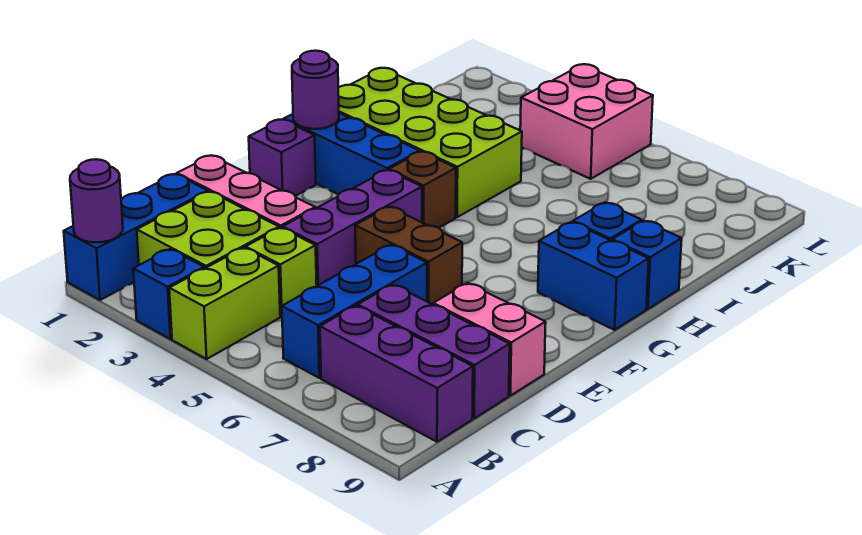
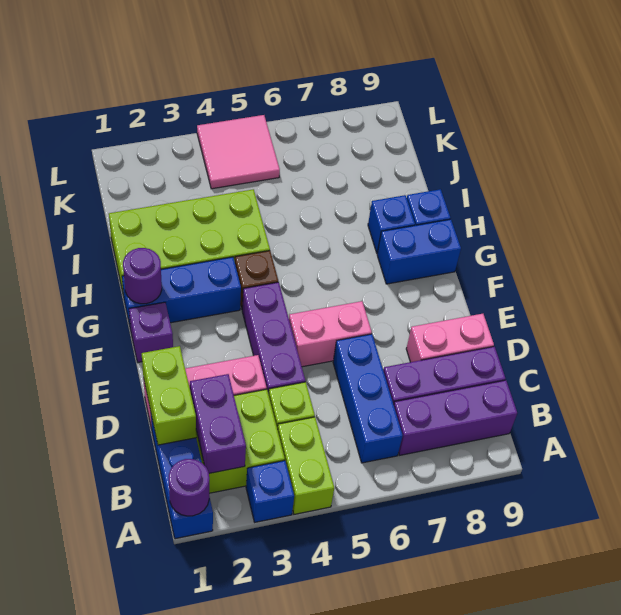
none -> purple 1x2 brick [190,374,246,473]
none -> lime 1x2 brick [142,346,196,445]
brown 1x2 brick [355,207,462,304] -> pink 1x2 brick [289,301,372,367]
pink 2x2 brick [520,64,653,179] -> pink 2x2 tile [197,115,280,189]

